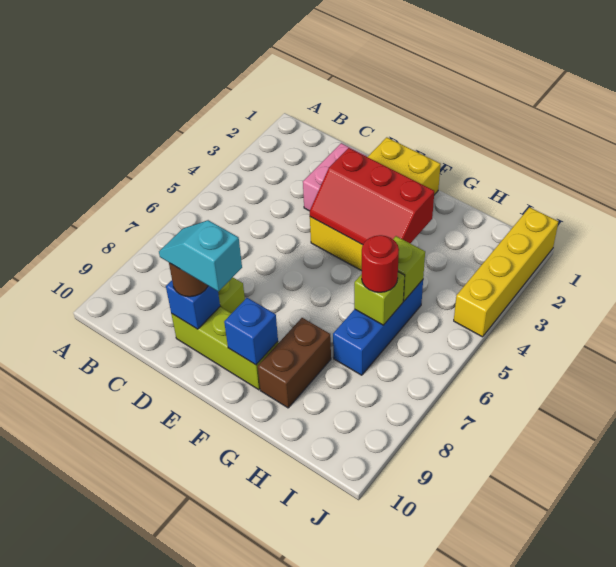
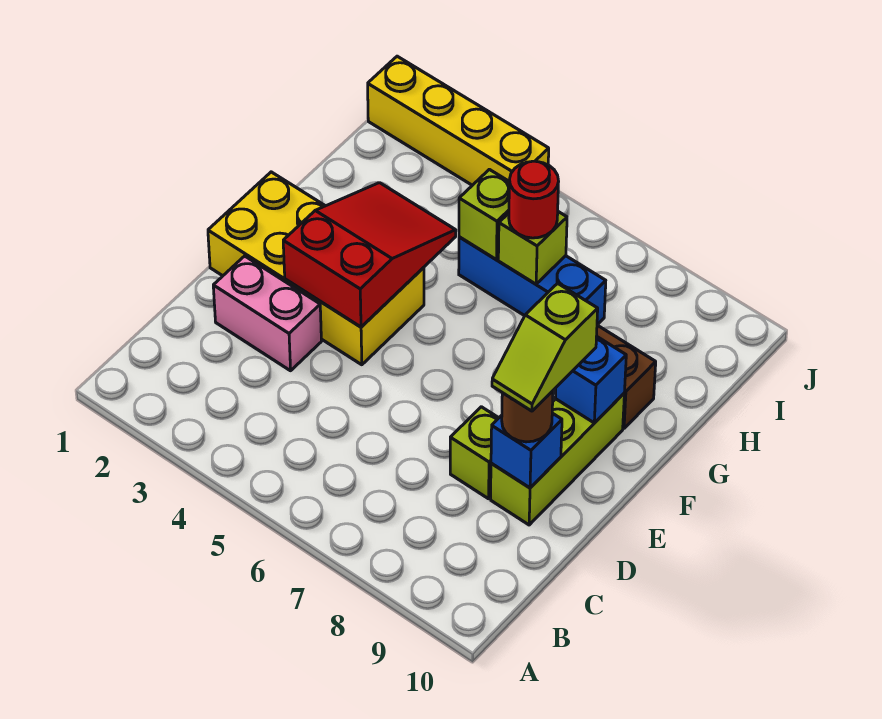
cyan 1x2 slope [159,220,242,291] -> lime 1x2 slope [492,283,598,411]
red 2x3 slope [310,148,434,245] -> red 2x3 slope turned to [283,183,456,327]

